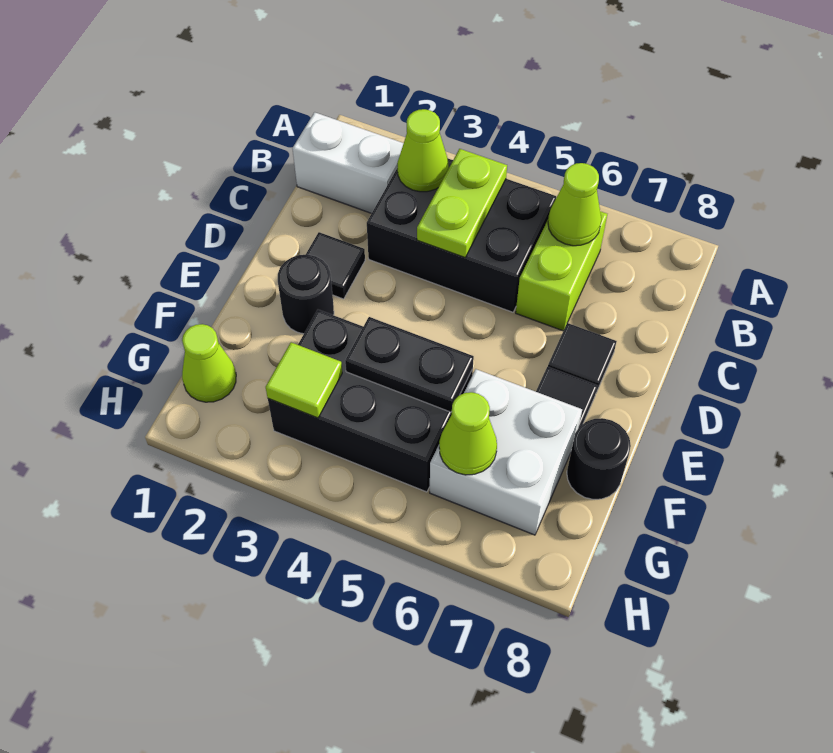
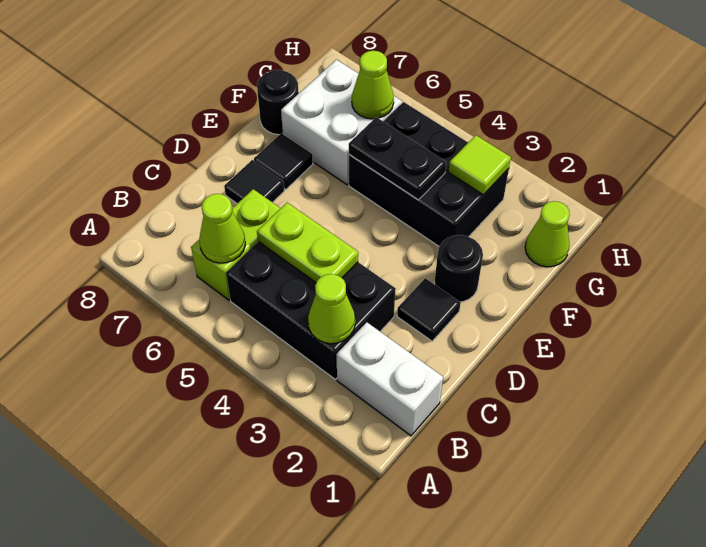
lime 1x2 plate [417,149,507,258] -> lime 1x2 plate turned to [257,203,358,282]

